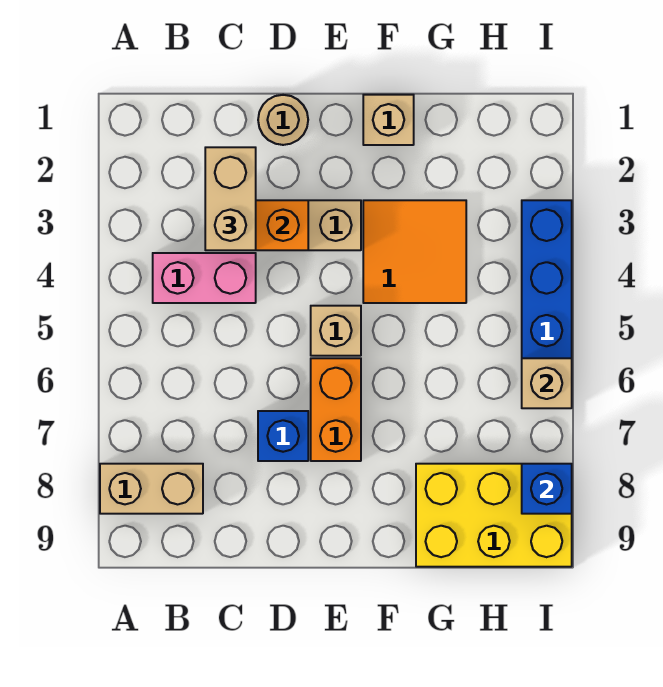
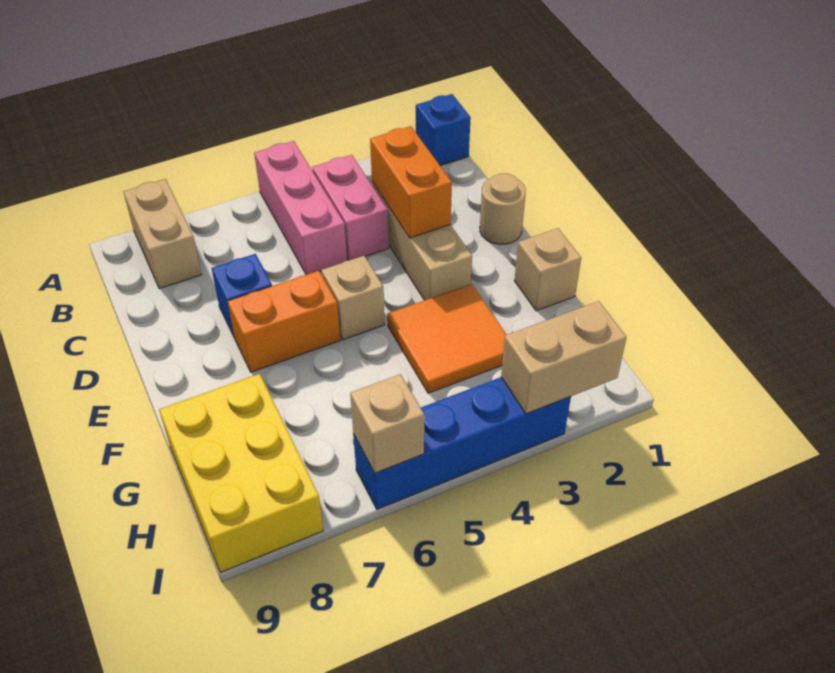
none -> pink 1x3 brick [254,141,347,275]
tan 1x2 brick [205,147,256,250] -> tan 1x2 brick moved to [501,301,627,414]
blue 1x1 brick [522,464,572,514] -> blue 1x1 brick moved to [416,94,471,166]

